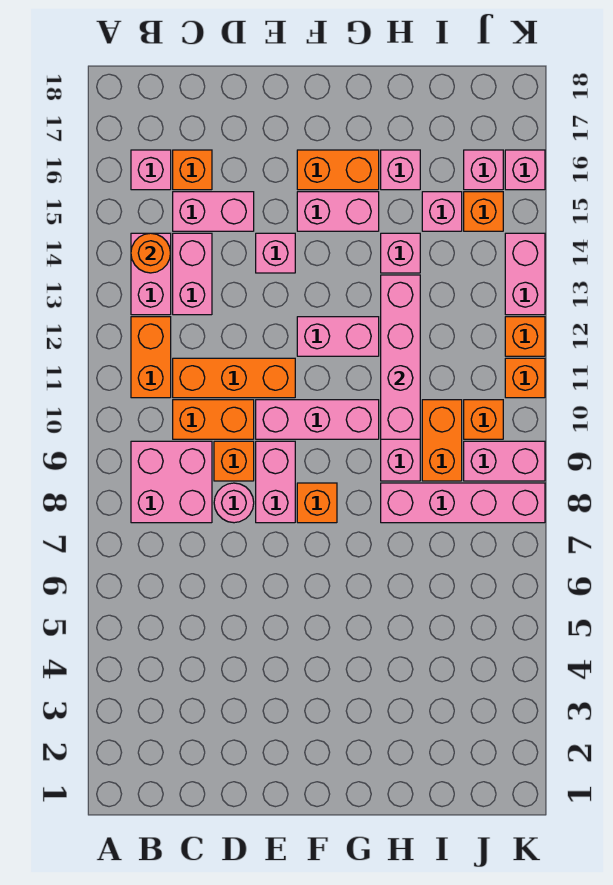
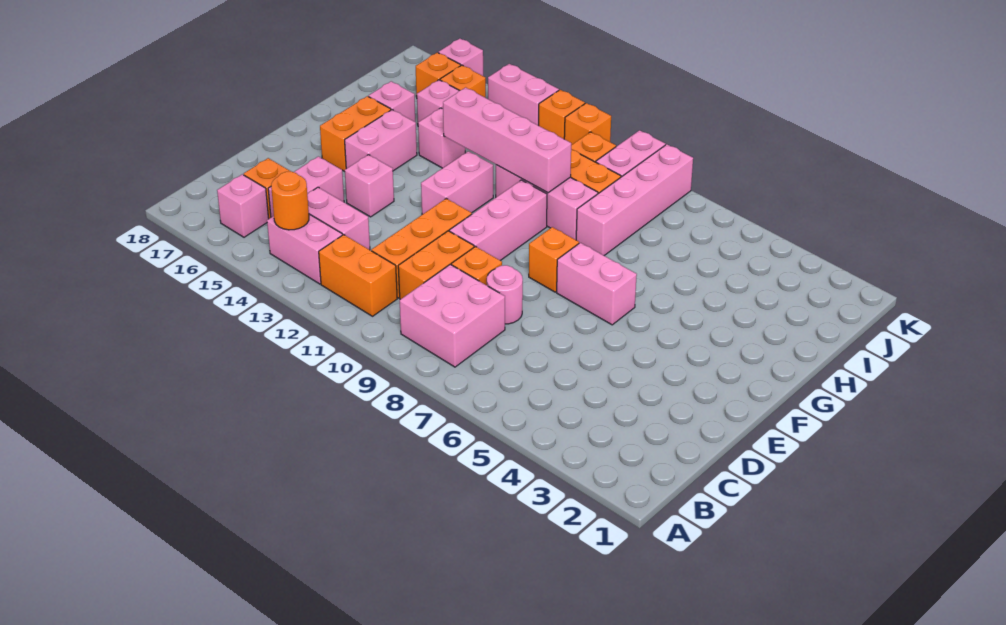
pink 1x2 brick [256,441,295,523] -> pink 1x2 brick moved to [557,243,637,325]
pink 1x1 brick [464,150,503,190] -> orange 1x1 brick [416,52,461,97]

